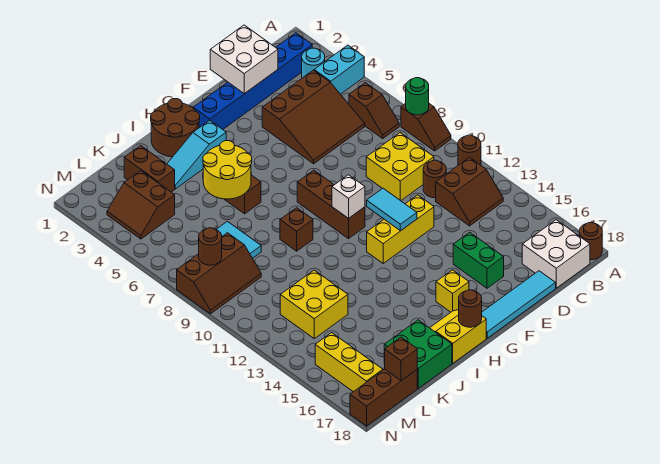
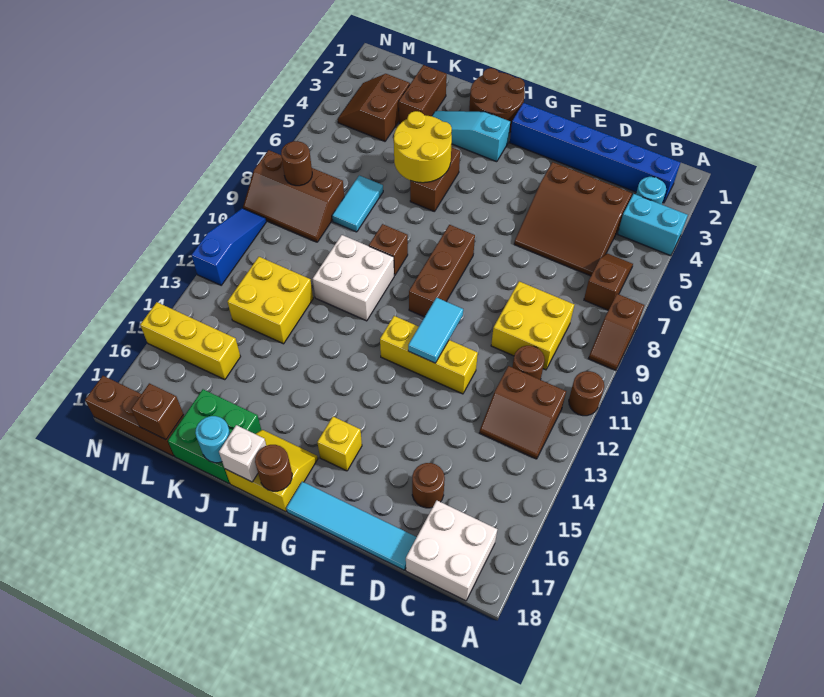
green 1x1 round brick [406,78,429,115] -> none
brown 1x1 round brick [579,223,602,260] -> brown 1x1 round brick moved to [412,463,445,508]
brown 1x2 slope [349,83,399,138] -> brown 1x2 slope turned to [584,253,633,310]
white 2x2 brick [210,25,278,94] -> white 2x2 brick moved to [313,235,394,321]
green 1x2 brick [453,232,504,288] -> none
white 1x1 brick [332,175,365,219] -> white 1x1 brick moved to [219,425,266,482]
none -> cyan 1x1 round brick [195,416,230,463]
yellow 1x3 brick [315,333,383,392] -> yellow 1x3 brick turned to [140,302,241,380]
none -> blue 1x3 slope [192,208,266,285]

